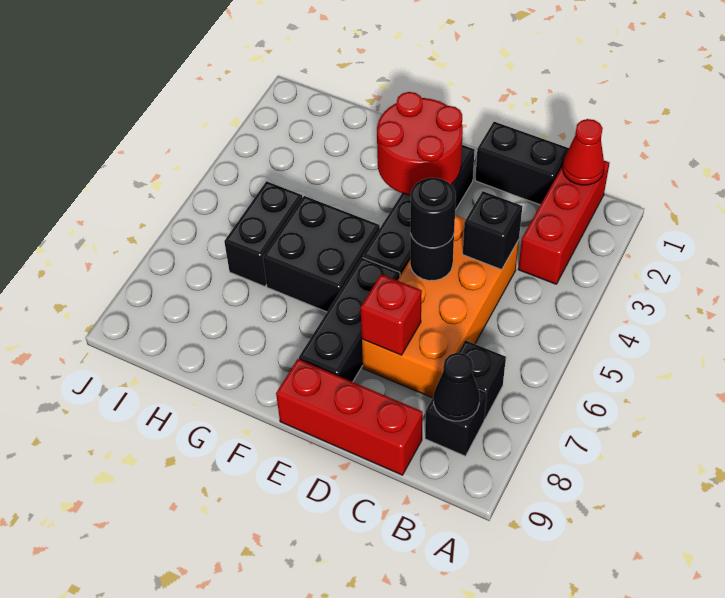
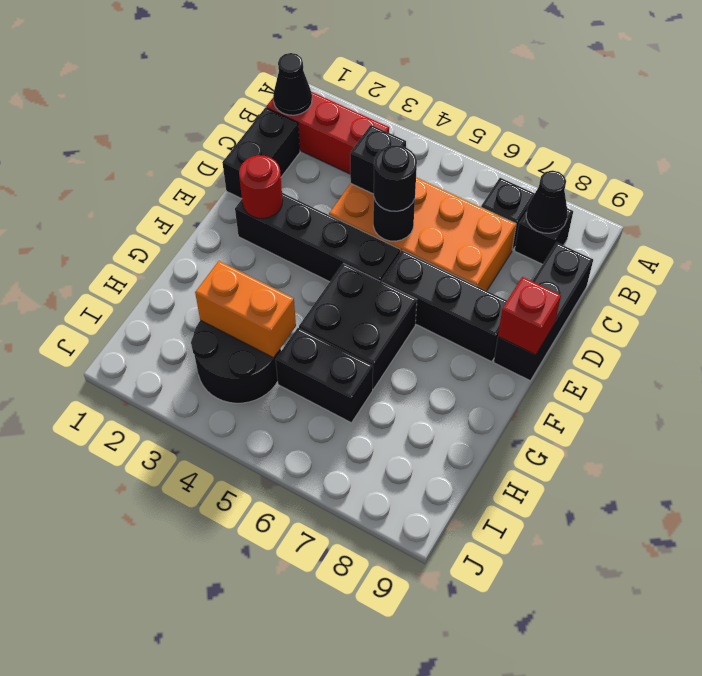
red 1x1 cone [563,119,605,185] -> black 1x1 cone [273,53,312,115]
red 1x3 brick [276,359,423,475] -> black 1x3 brick [494,242,593,381]
red 1x1 brick [360,274,422,355] -> red 1x1 brick moved to [498,277,561,355]
red 2x2 round brick [377,92,463,195] -> red 1x1 round brick [239,155,283,219]
none -> black 2x2 round brick [191,320,281,403]
none -> orange 1x2 brick [195,261,296,358]

